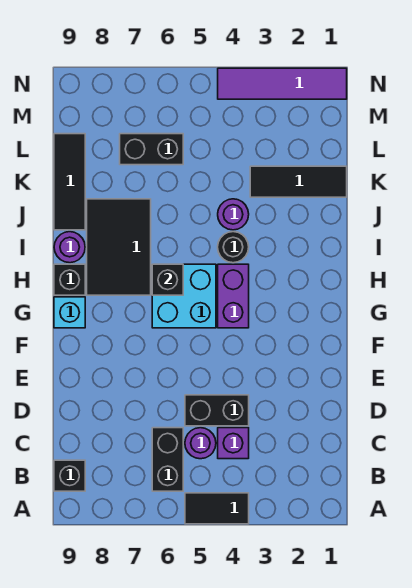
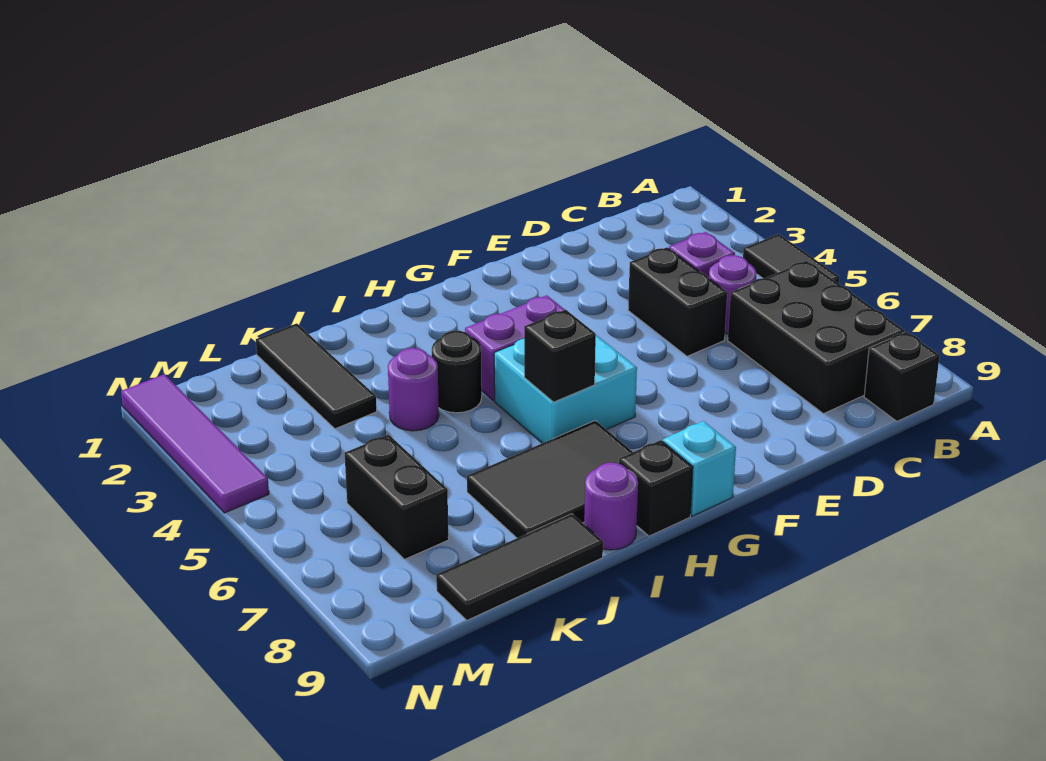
black 1x2 brick [152,428,183,491] -> black 2x3 brick [728,261,905,414]

